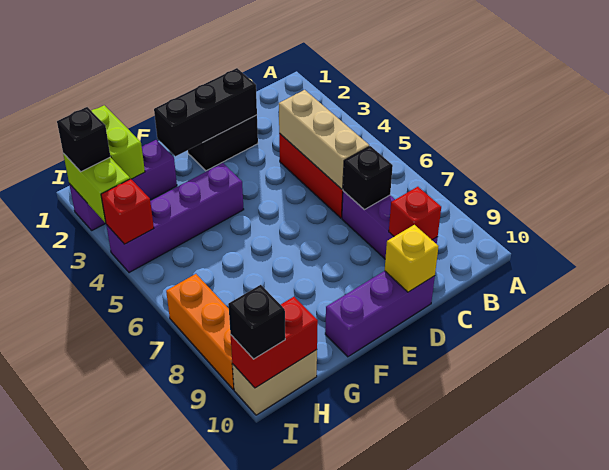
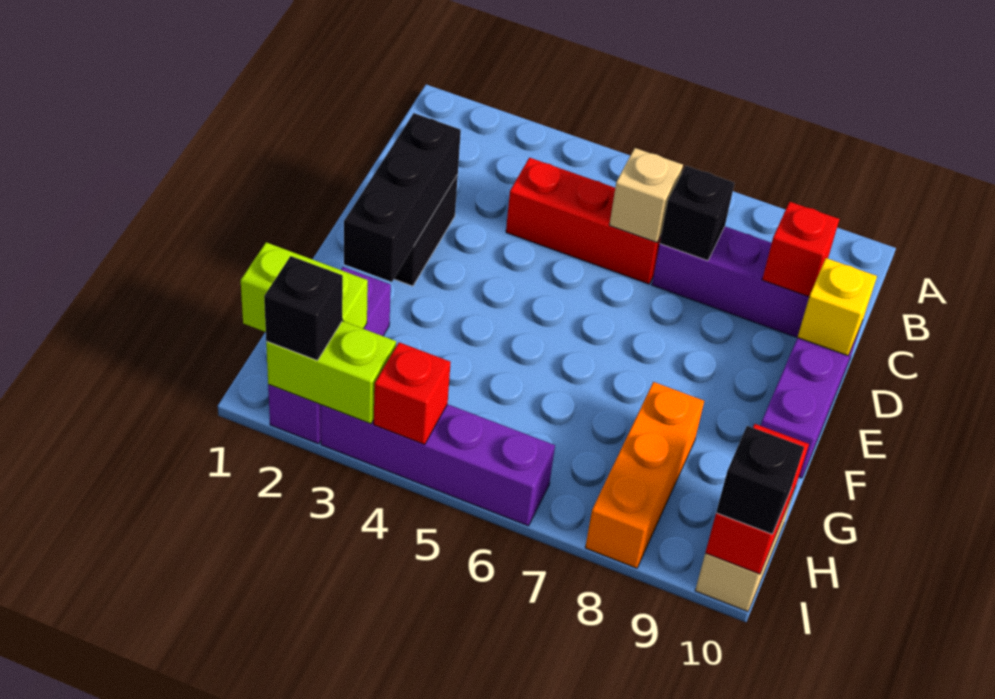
tan 1x3 brick [279,90,369,189] -> tan 1x1 brick [609,148,683,242]
purple 1x4 brick [106,163,244,273] -> purple 1x4 brick turned to [321,404,555,526]
orange 1x3 brick [166,274,234,390] -> orange 1x3 brick turned to [585,382,704,568]

